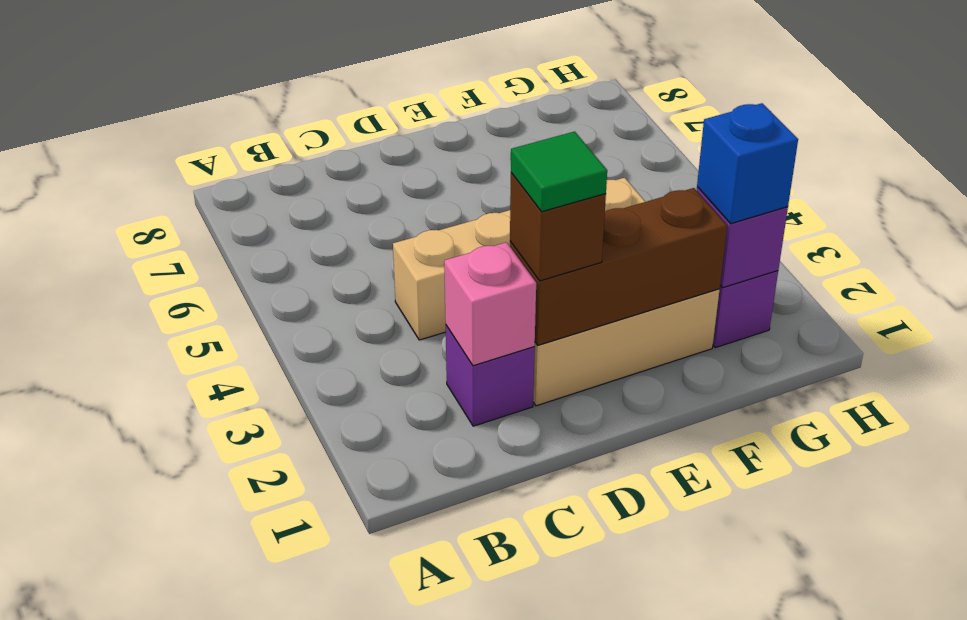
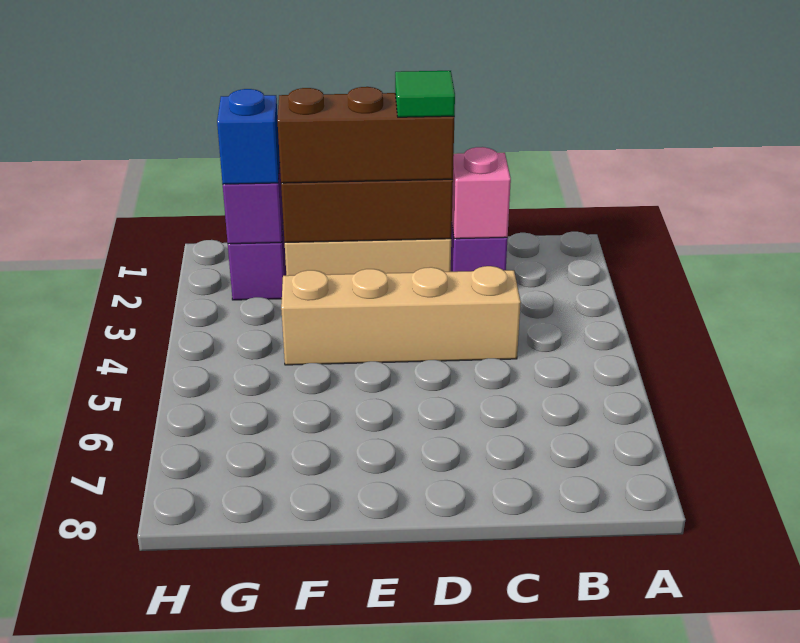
brown 1x1 brick [510,173,606,281] -> brown 1x3 brick [277,87,454,183]

